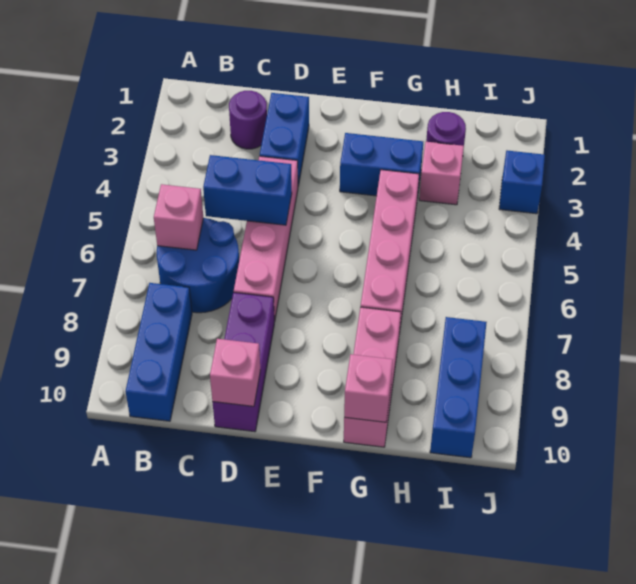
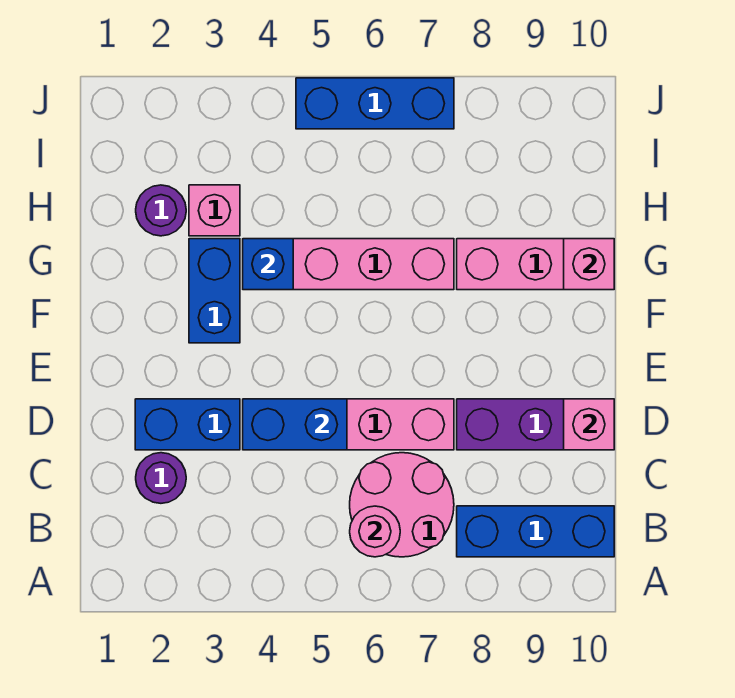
blue 2x2 round brick [157,218,239,313] -> pink 2x2 round brick [350,453,454,557]
pink 1x1 brick [154,184,203,250] -> pink 1x1 round brick [350,506,400,557]
blue 1x2 brick [203,155,292,225] -> blue 1x2 brick turned to [243,399,347,450]
blue 1x3 brick [430,317,487,458] -> blue 1x3 brick moved to [296,78,454,129]
blue 1x1 brick [499,151,545,214] -> blue 1x1 brick moved to [243,239,293,290]

